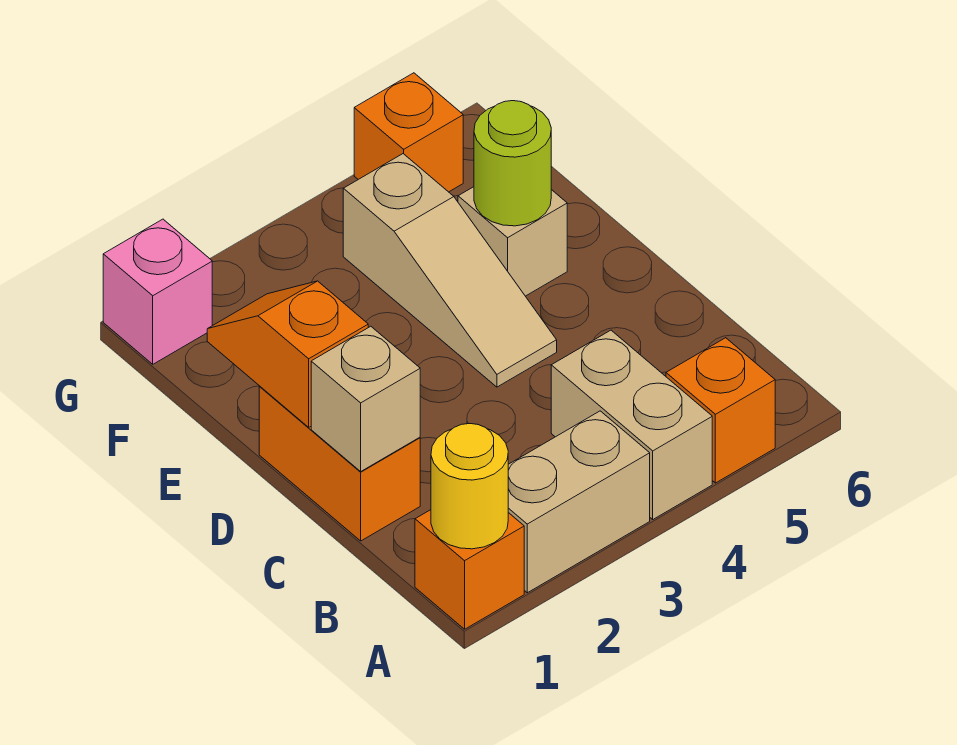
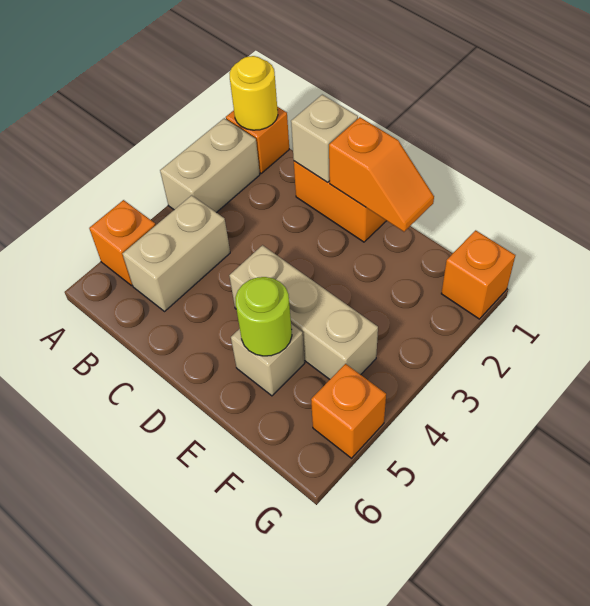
tan 1x2 brick [551,330,712,519] -> tan 1x2 brick turned to [122,195,230,311]
tan 1x3 slope [343,154,557,387] -> tan 1x3 brick [229,245,378,379]
pink 1x1 brick [103,219,212,364] -> orange 1x1 brick [441,230,515,319]

